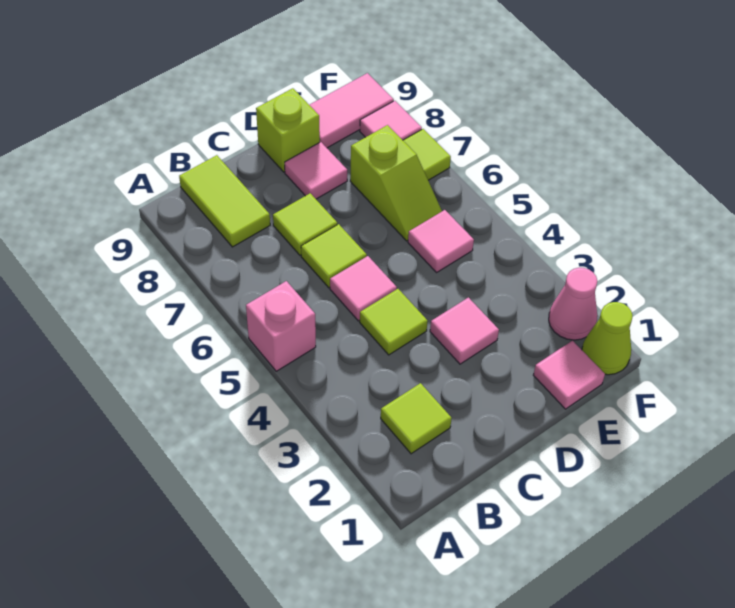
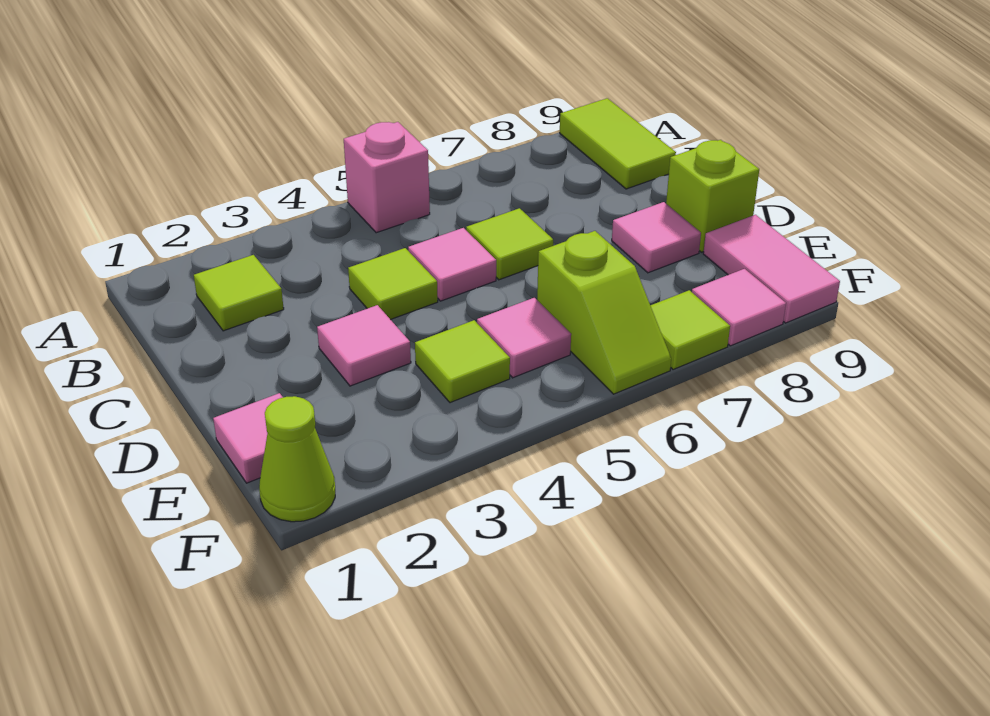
lime 1x2 tile [179,155,270,247] -> lime 1x2 tile turned to [560,98,676,189]
lime 1x1 tile [273,193,337,255] -> lime 1x1 tile moved to [415,320,510,403]
lime 1x2 slope [350,125,442,241] -> lime 1x2 slope turned to [537,231,671,394]
pink 1x1 cone [549,268,597,340] -> none

